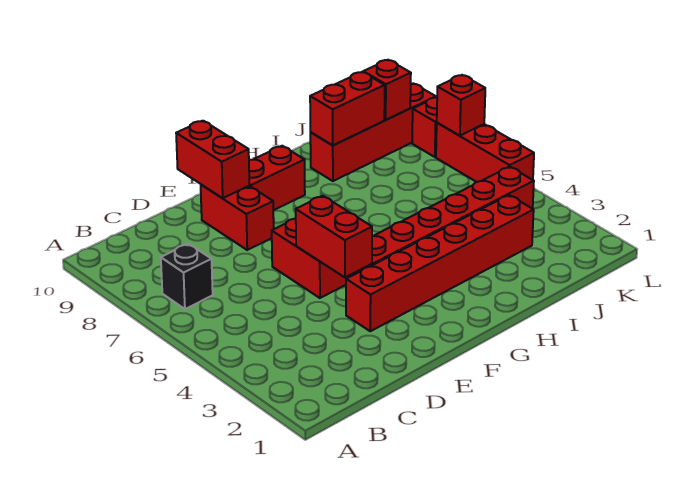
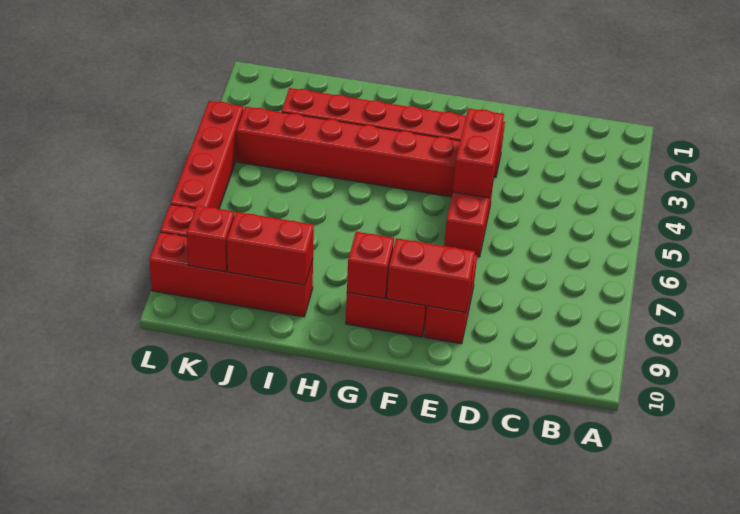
black 1x1 brick [161,244,213,309] -> none
red 1x2 brick [176,121,249,198] -> red 1x2 brick turned to [387,238,475,312]
red 1x3 brick [436,123,534,182] -> red 1x4 brick [171,101,243,209]
red 1x1 brick [437,75,485,136] -> red 1x1 brick moved to [347,232,394,299]

